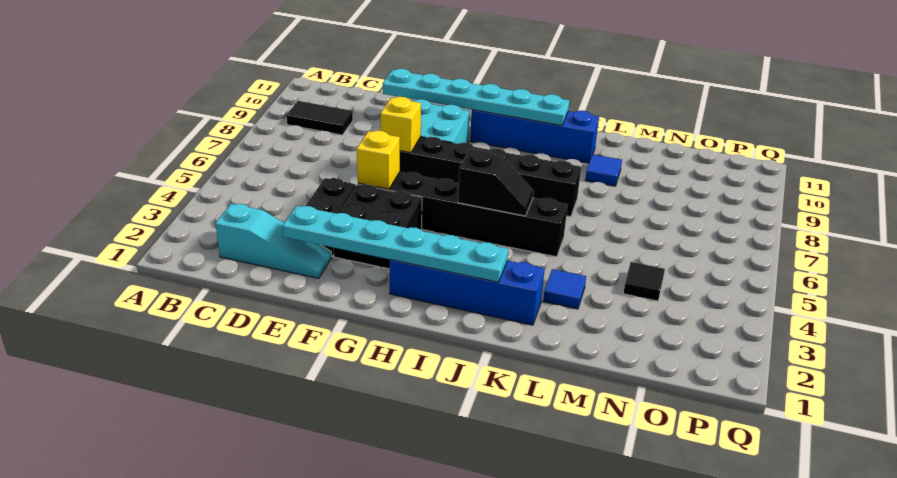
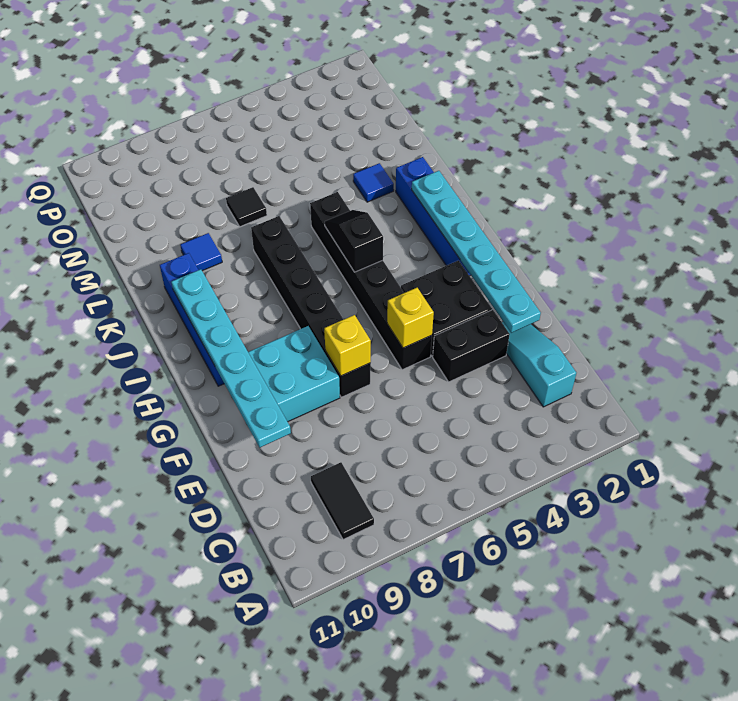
black 1x1 tile [623,262,665,301] -> black 1x1 tile moved to [226,187,267,227]

